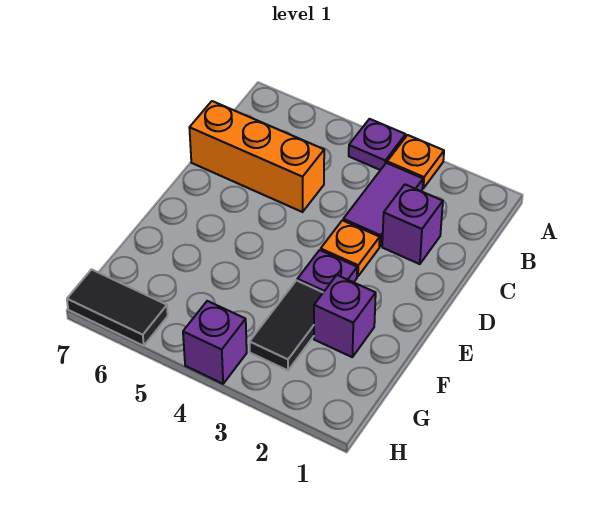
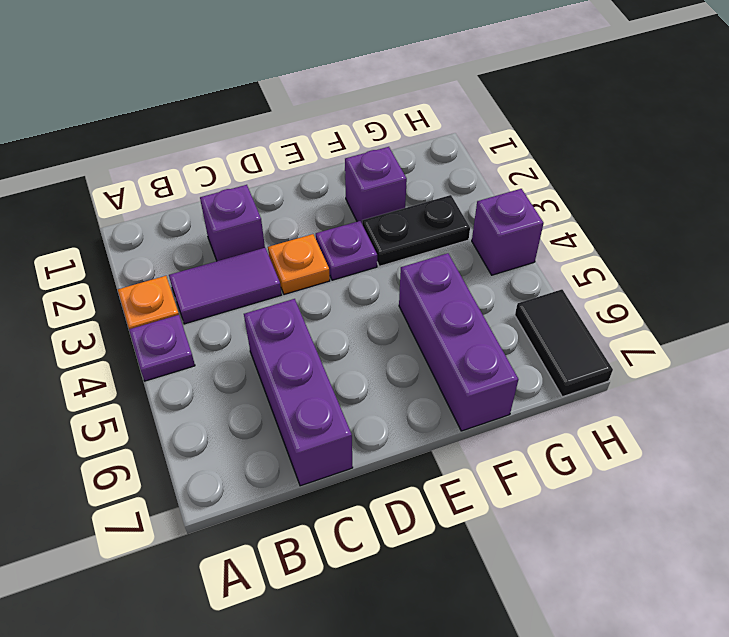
orange 1x3 brick [189,101,324,212] -> purple 1x3 brick [244,299,353,486]
black 1x2 tile [250,280,323,370] -> black 1x2 plate [362,195,470,266]
none -> purple 1x3 brick [399,253,519,431]

